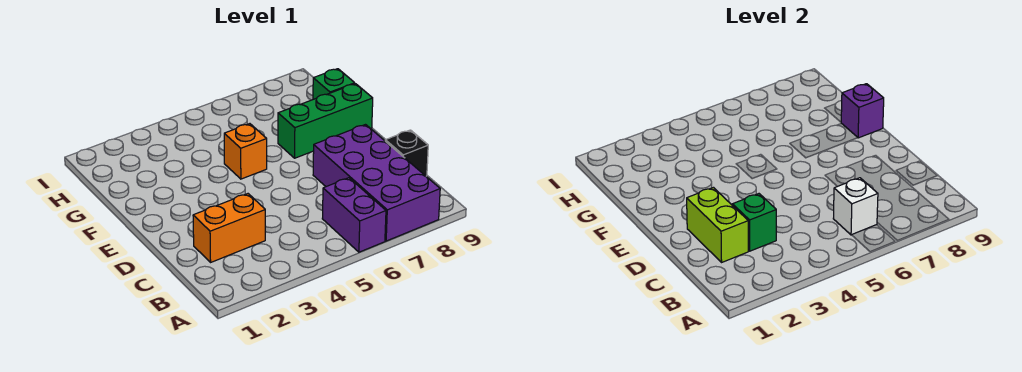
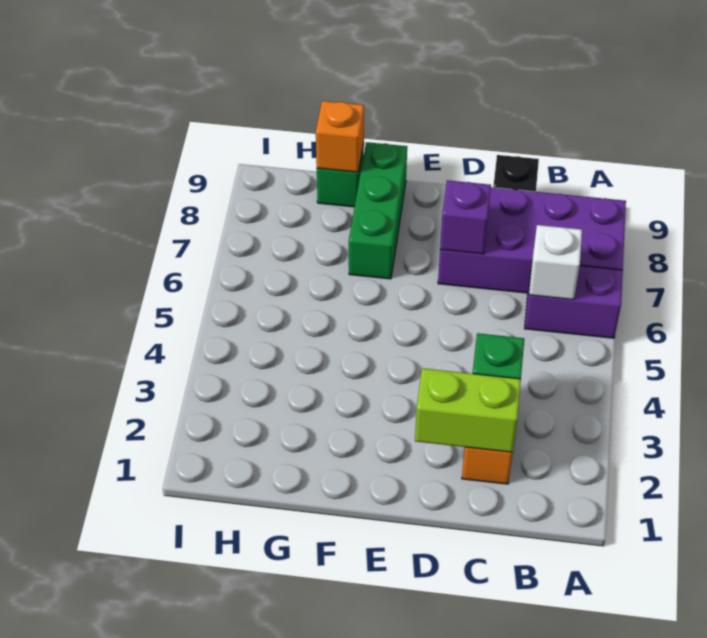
orange 1x1 brick [224,124,267,179] -> orange 1x1 brick moved to [316,101,364,172]
purple 1x1 brick [841,84,884,138] -> purple 1x1 brick moved to [440,180,491,254]

